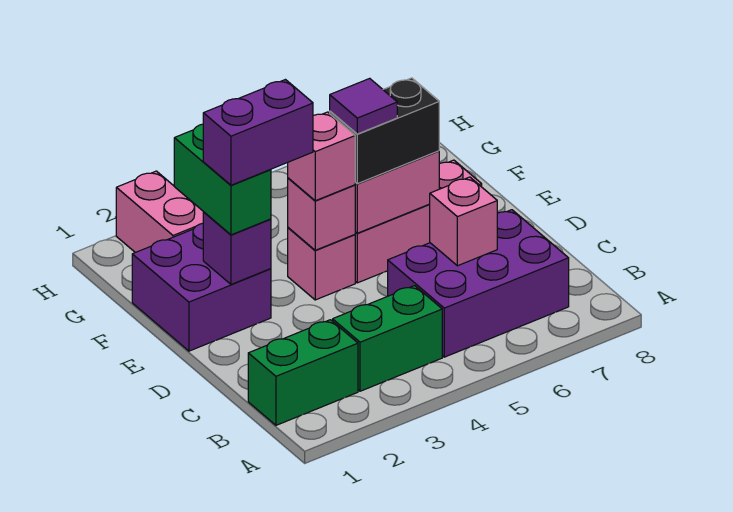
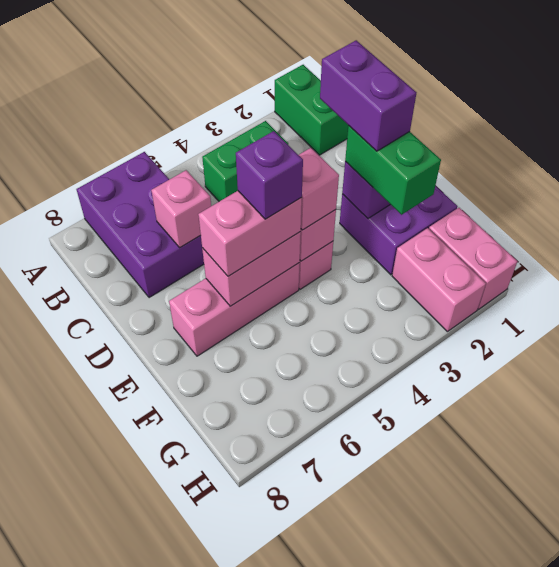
green 1x2 brick [248,320,358,425] -> green 1x2 brick turned to [275,65,348,155]
purple 2x3 brick [388,210,569,357] -> purple 2x3 brick turned to [77,152,204,298]
purple 1x2 brick [203,80,313,185] -> purple 1x2 brick turned to [320,40,416,151]
black 1x2 brick [330,78,439,184] -> pink 1x2 brick [198,191,302,276]
purple 1x1 tile [330,78,397,134] -> purple 1x1 brick [236,131,303,219]
none -> pink 1x2 brick [429,208,517,309]

